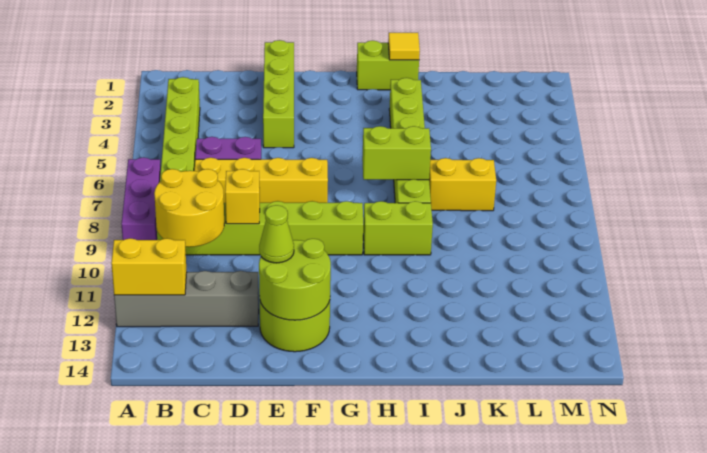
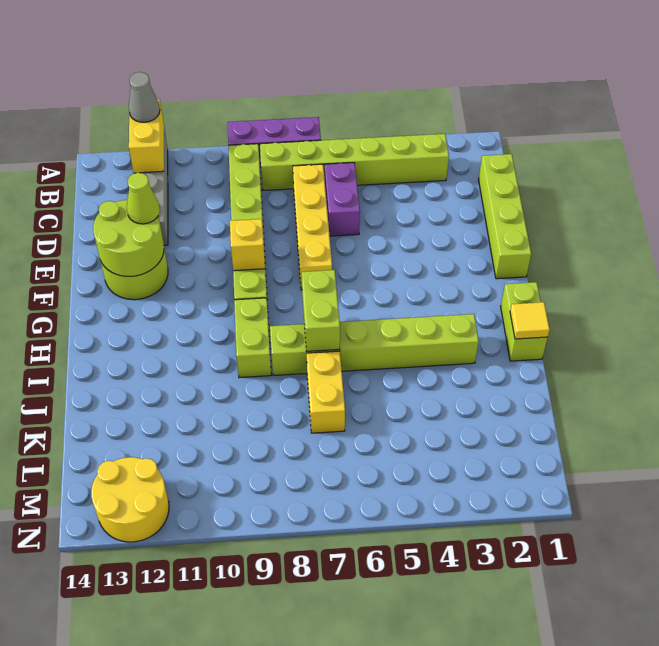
none -> grey 1x1 cone [129,72,160,122]
yellow 2x2 round brick [154,169,224,247] -> yellow 2x2 round brick moved to [91,457,169,542]
yellow 1x1 brick [225,169,260,224] -> yellow 1x1 brick moved to [230,219,265,271]
lime 1x4 brick [263,40,294,148] -> lime 1x4 brick turned to [479,154,531,279]

